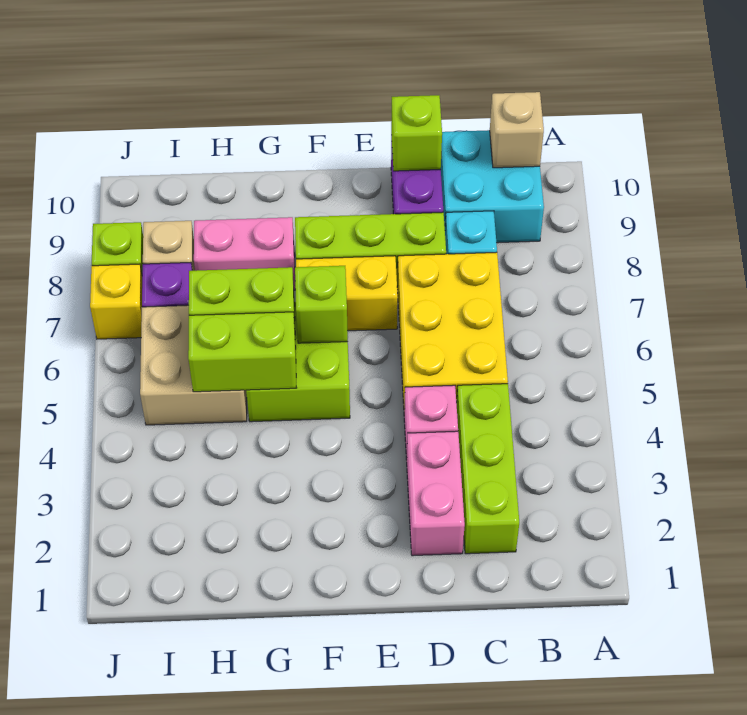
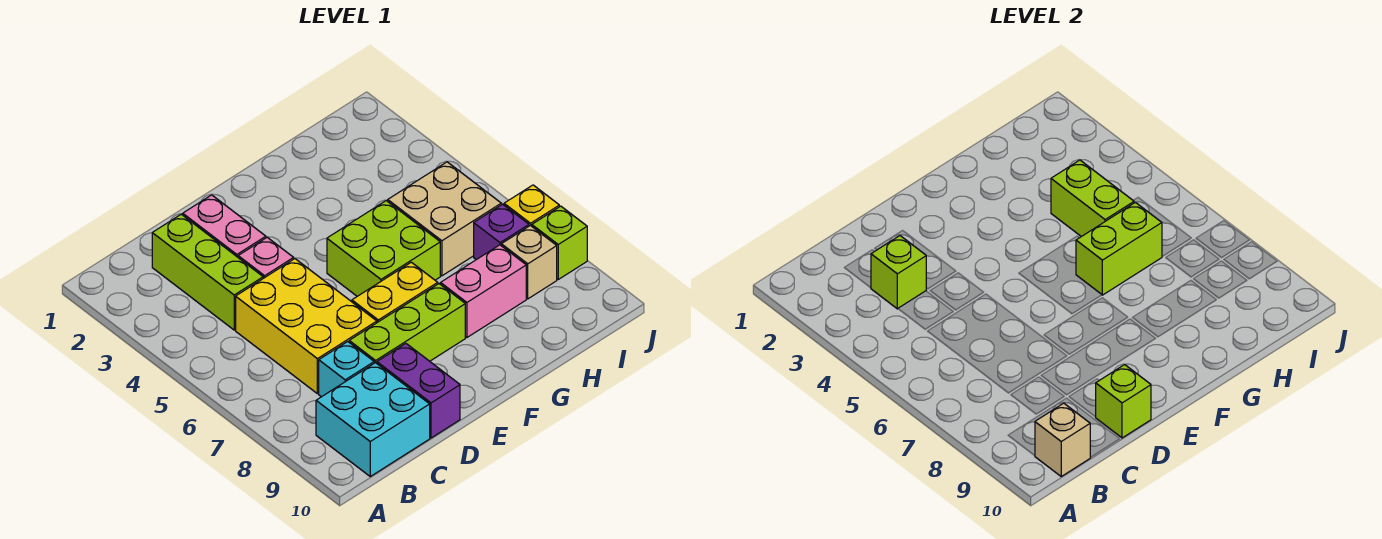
lime 1x1 brick [295,266,348,343] -> lime 1x1 brick moved to [871,236,926,309]
lime 1x2 brick [188,312,296,392] -> lime 1x2 brick turned to [1051,160,1134,237]

